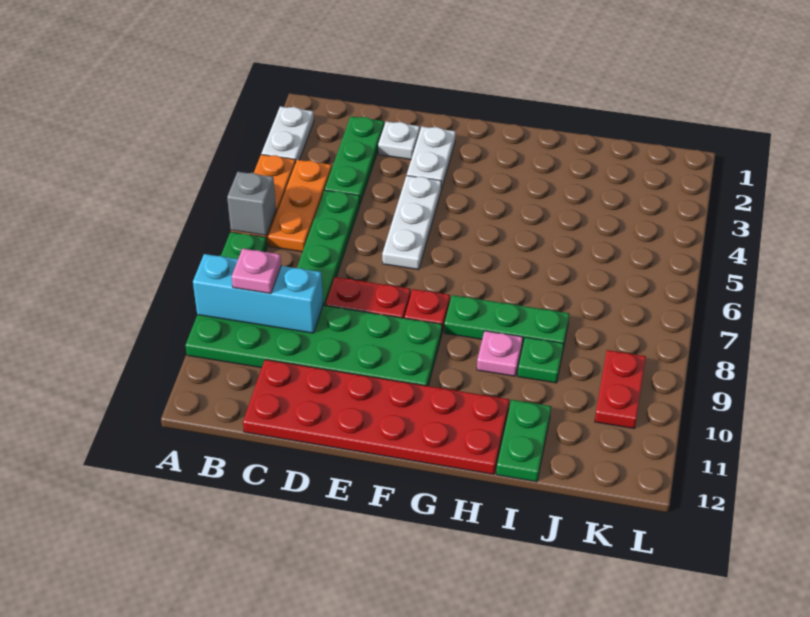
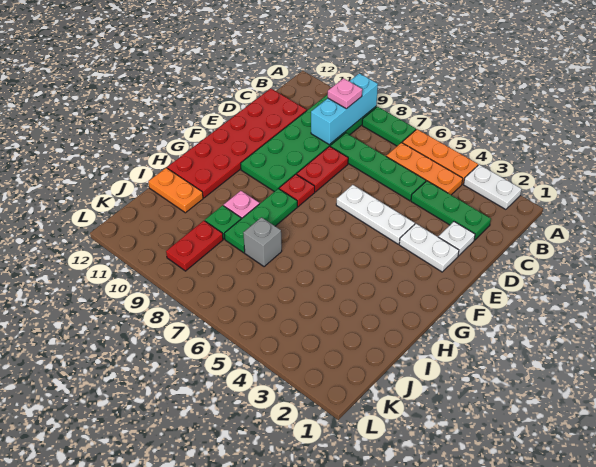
grey 1x1 brick [227,172,276,235] -> grey 1x1 brick moved to [243,217,282,267]
green 1x2 plate [496,400,551,482] -> orange 1x2 plate [148,168,203,213]
red 1x2 plate [595,350,646,429] -> red 1x2 plate turned to [166,221,223,271]

